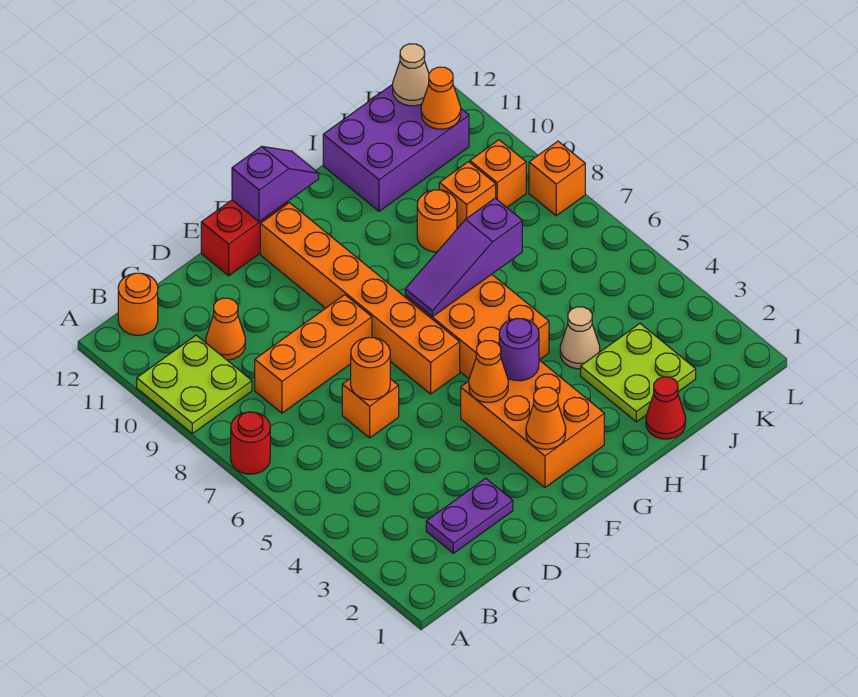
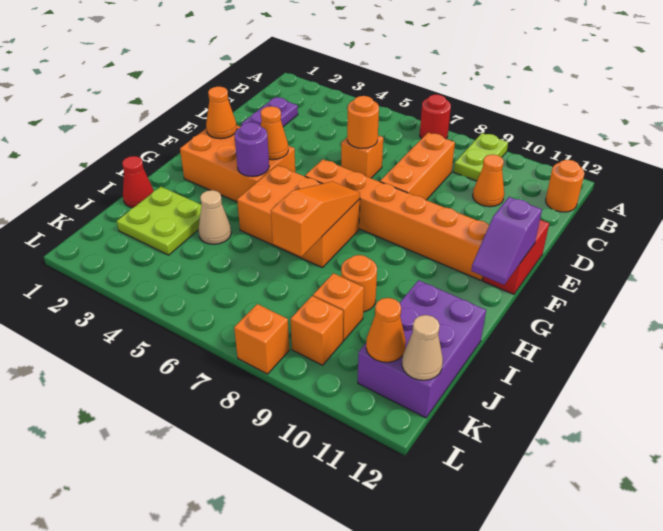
lime 2x2 plate [137,335,252,434] -> lime 1x2 plate [454,133,508,181]
purple 1x3 slope [405,198,522,317] -> orange 1x3 slope [271,181,360,257]

